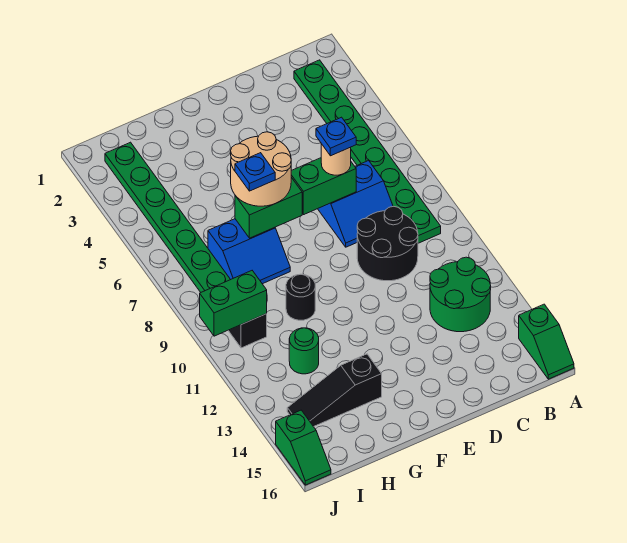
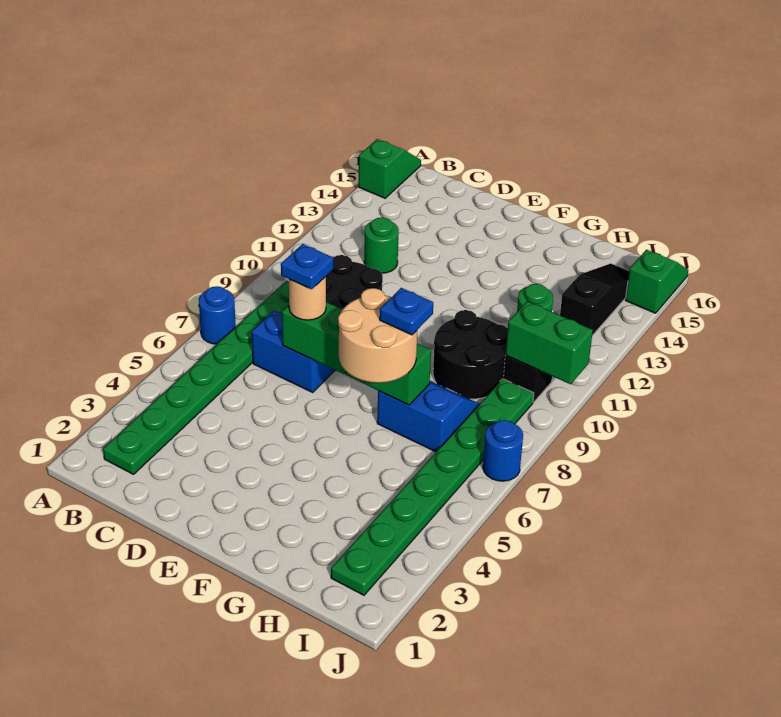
none -> blue 1x1 round brick [199,286,236,344]
green 2x2 round brick [430,257,491,332] -> green 1x1 round brick [364,217,399,273]
black 1x1 round brick [286,274,315,320] -> black 2x2 round brick [433,310,508,399]
black 1x3 slope [287,354,382,427] -> black 1x3 slope turned to [560,264,629,336]
none -> blue 1x1 round brick [483,420,523,481]

